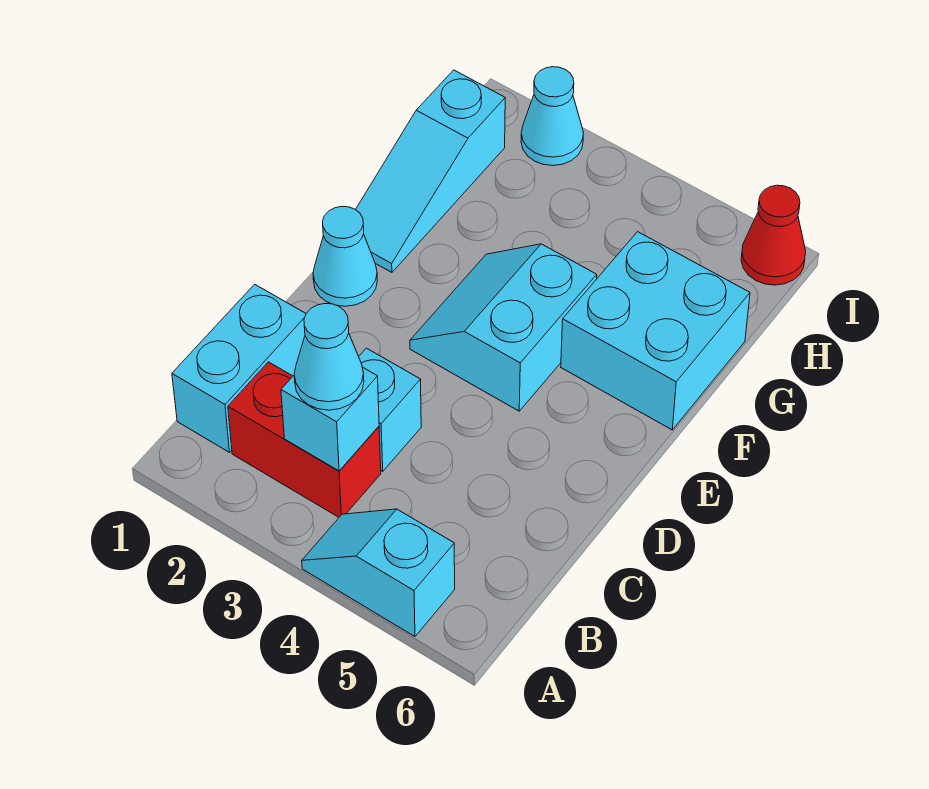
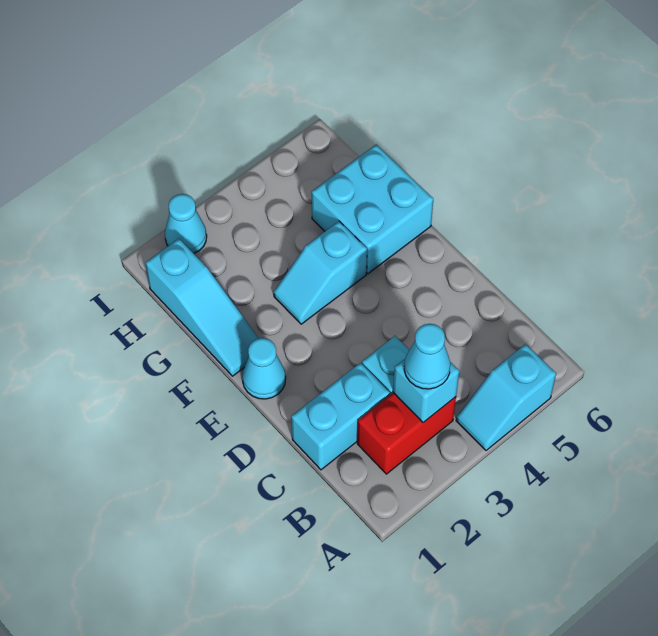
cyan 1x2 brick [172,284,306,452] -> cyan 1x2 brick turned to [291,363,390,470]
cyan 2x2 slope [410,244,597,411] -> cyan 1x2 slope [274,221,367,324]
red 1x1 cone [741,185,806,285] -> none

